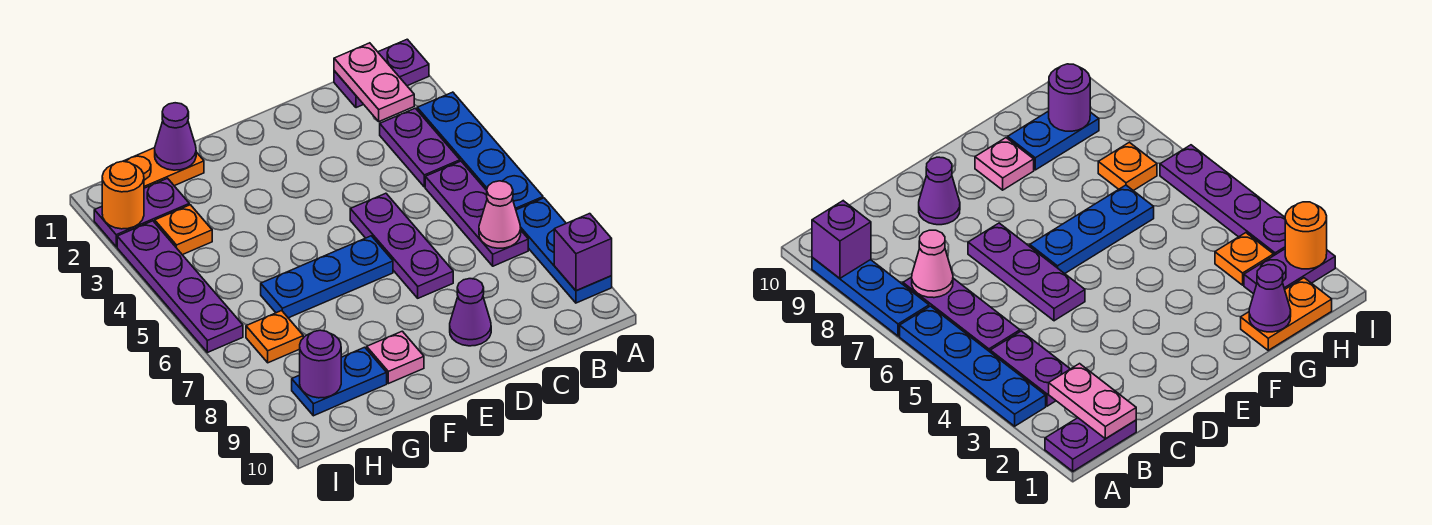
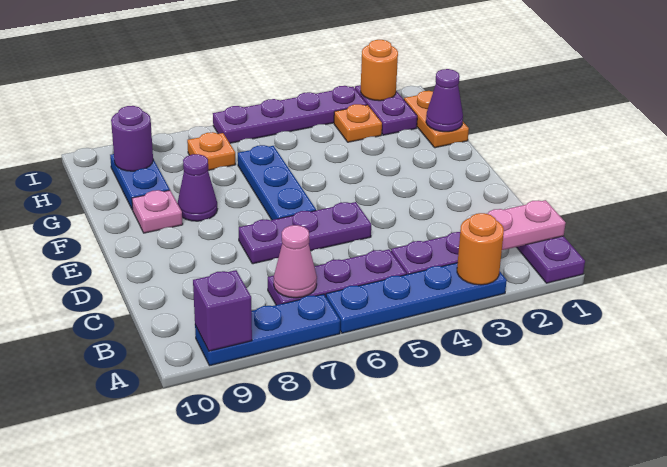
none -> orange 1x1 round brick [457,213,504,285]
purple 1x1 cone [450,279,491,346] -> purple 1x1 cone moved to [177,154,217,221]

